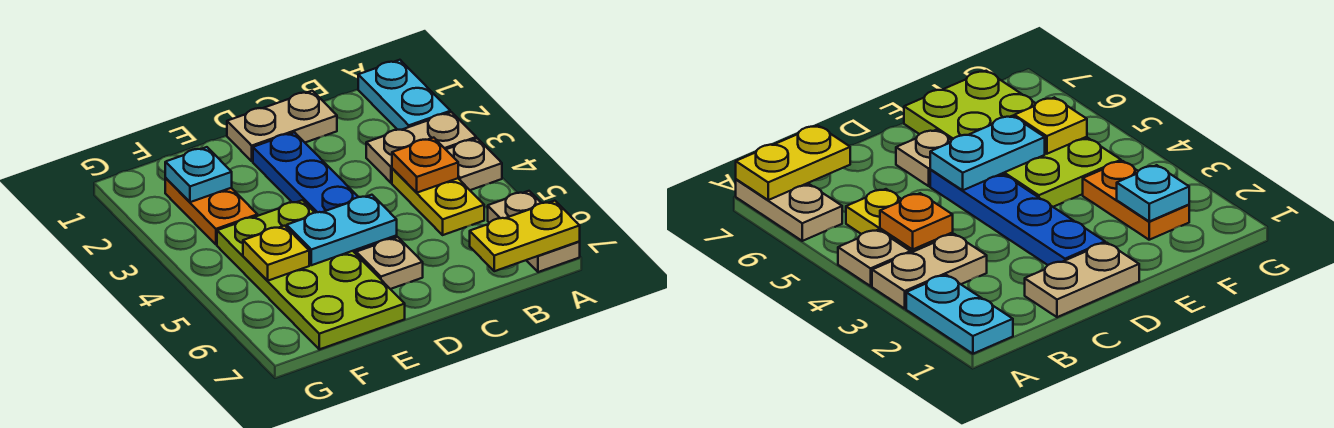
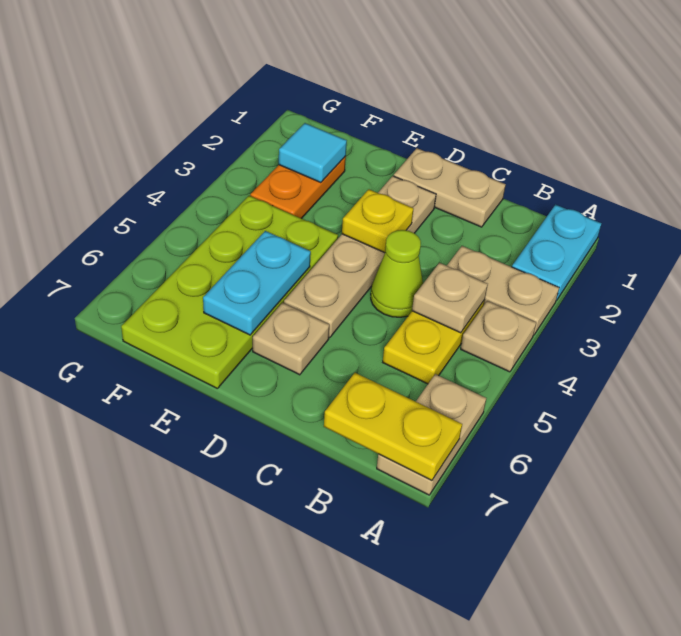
orange 1x1 plate [392,138,458,193] -> tan 1x1 plate [412,263,488,333]
none -> lime 1x1 cone [371,230,423,317]
blue 1x4 plate [253,132,397,254] -> tan 1x4 plate [284,176,436,338]
cyan 1x2 plate [287,195,397,265] -> cyan 1x2 plate turned to [203,231,311,335]
cyan 1x1 plate [165,147,232,202] -> cyan 1x1 tile [279,123,347,183]
yellow 1x1 plate [243,226,309,281] -> yellow 1x1 plate moved to [342,189,413,253]

